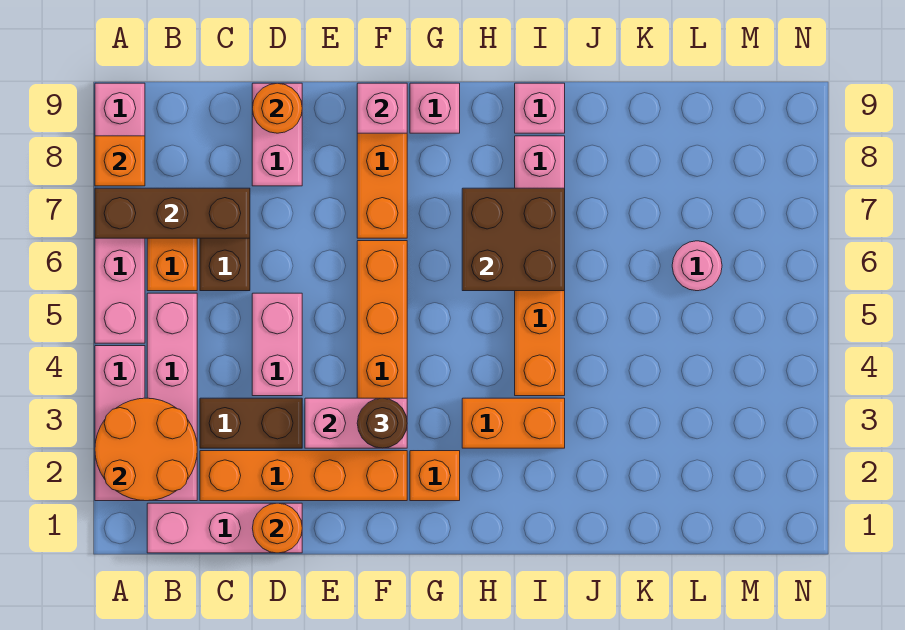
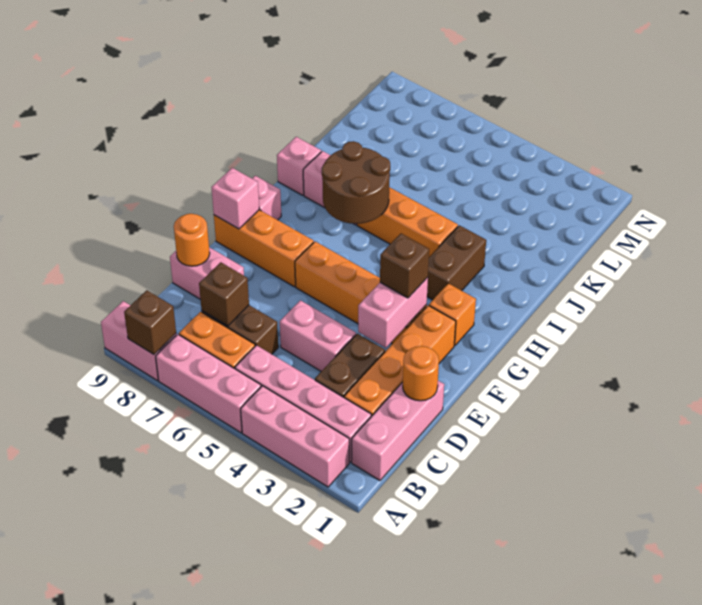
orange 2x2 round brick [95,398,197,501] -> none
brown 1x3 brick [95,188,250,238] -> brown 1x1 brick [199,262,249,326]
orange 1x1 brick [95,136,145,186] -> brown 1x1 brick [124,290,176,354]
brown 1x1 round brick [357,398,407,448] -> brown 1x1 brick [380,233,429,298]
orange 1x2 brick [462,398,565,448] -> brown 1x2 brick [427,225,486,300]
brown 2x2 brick [462,188,565,291] -> brown 2x2 round brick [322,141,390,224]
pink 1x1 round brick [672,241,722,291] -> none

